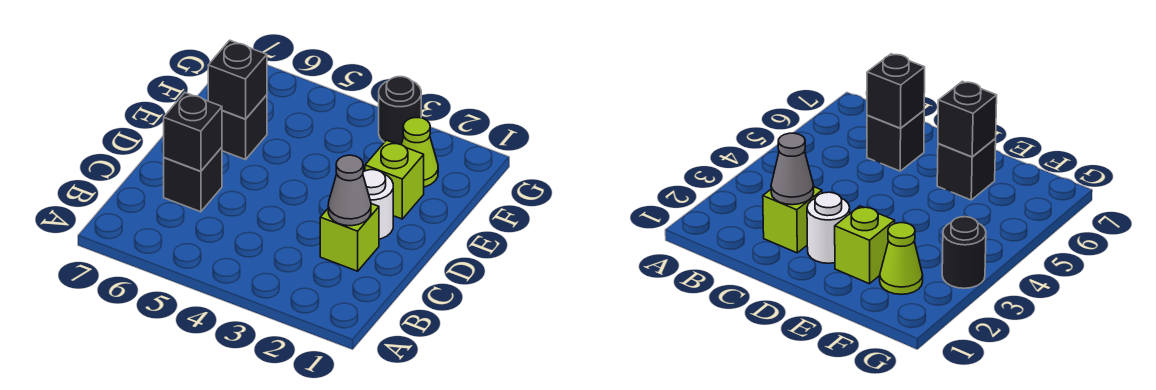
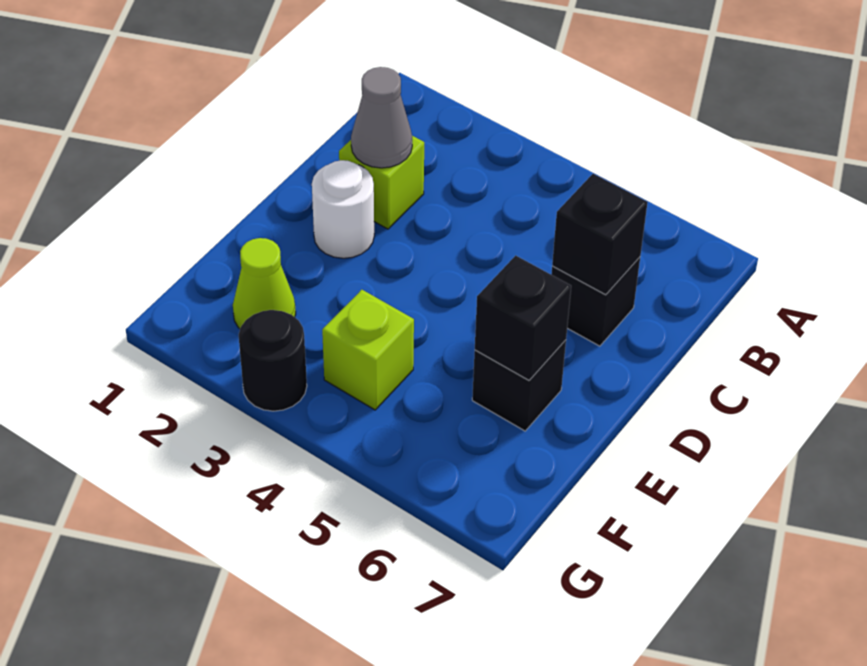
lime 1x1 brick [365,140,424,219] -> lime 1x1 brick moved to [322,290,414,410]

